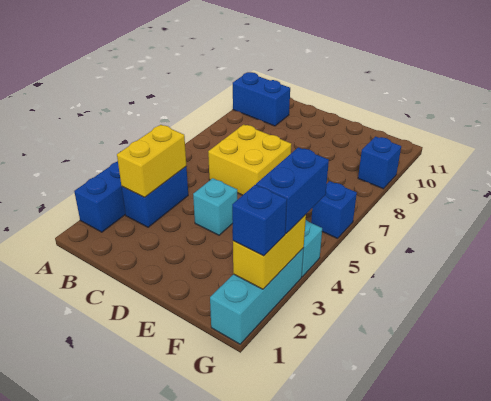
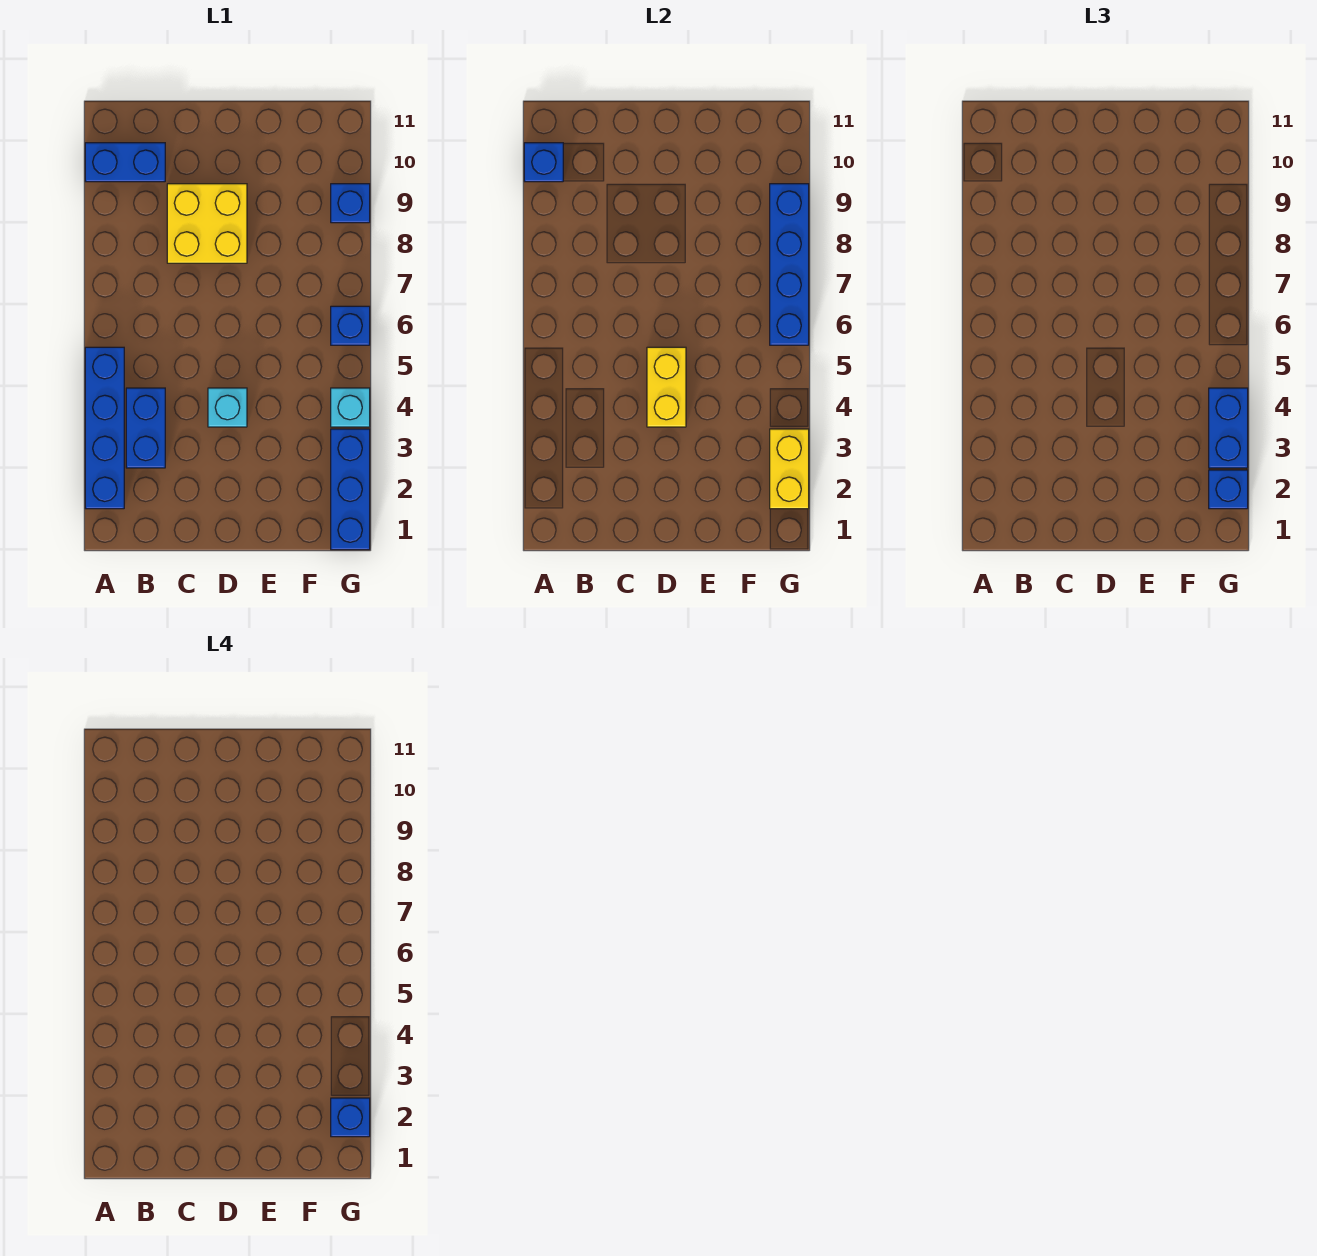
none -> blue 1x1 brick [524,143,563,182]
yellow 1x2 brick [117,125,186,197] -> yellow 1x2 brick moved to [647,347,686,427]
yellow 2x2 brick [208,124,291,195] -> yellow 2x2 brick moved to [167,184,247,263]
cyan 1x3 brick [210,248,304,344] -> blue 1x3 brick [331,429,370,550]
none -> blue 1x1 brick [331,1098,370,1137]
none -> blue 1x4 brick [770,184,809,345]

